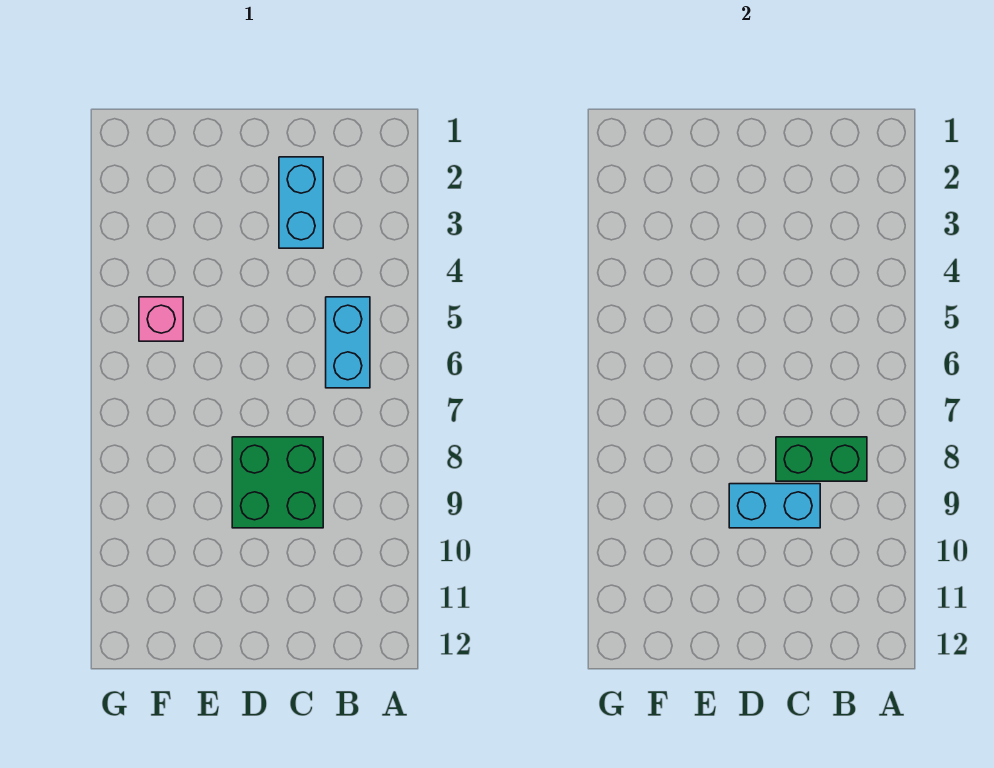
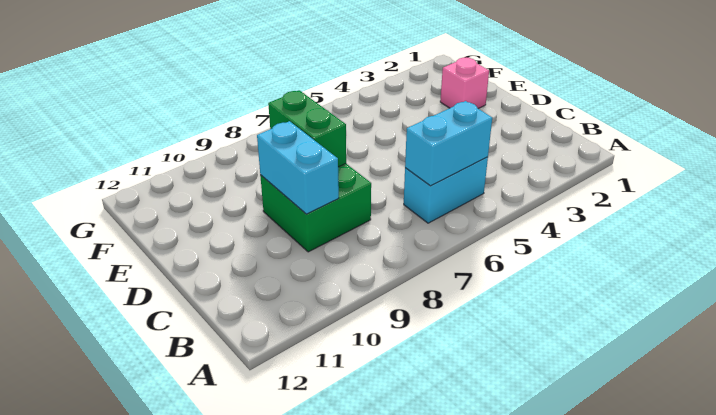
green 1x2 brick [776,437,867,481] -> green 1x2 brick moved to [268,90,346,167]
cyan 1x2 brick [279,157,323,248] -> cyan 1x2 brick moved to [405,101,492,186]
pink 1x1 brick [139,297,183,341] -> pink 1x1 brick moved to [440,58,489,108]

